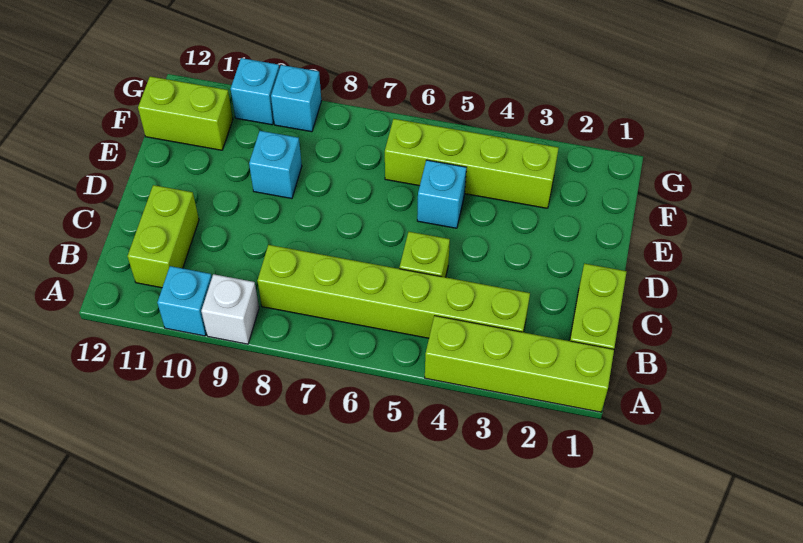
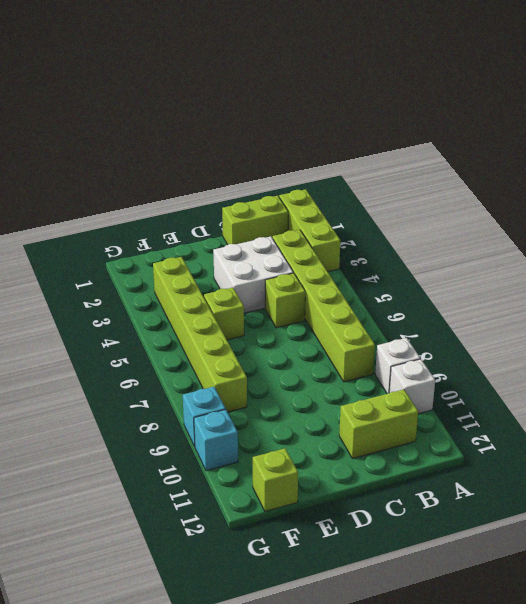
lime 1x4 brick [425,316,614,412] -> lime 1x3 brick [279,189,340,272]
cyan 1x1 brick [157,266,212,336] -> white 1x1 brick [389,359,435,414]
none -> white 2x2 brick [213,236,293,313]
cyan 1x1 brick [417,160,466,228] -> lime 1x1 brick [204,288,244,340]
cyan 1x1 brick [249,131,302,199] -> none
lime 1x4 brick [385,119,558,208] -> lime 1x6 brick [153,257,247,412]
lime 1x2 brick [138,76,233,150] -> lime 1x1 brick [253,448,298,511]

